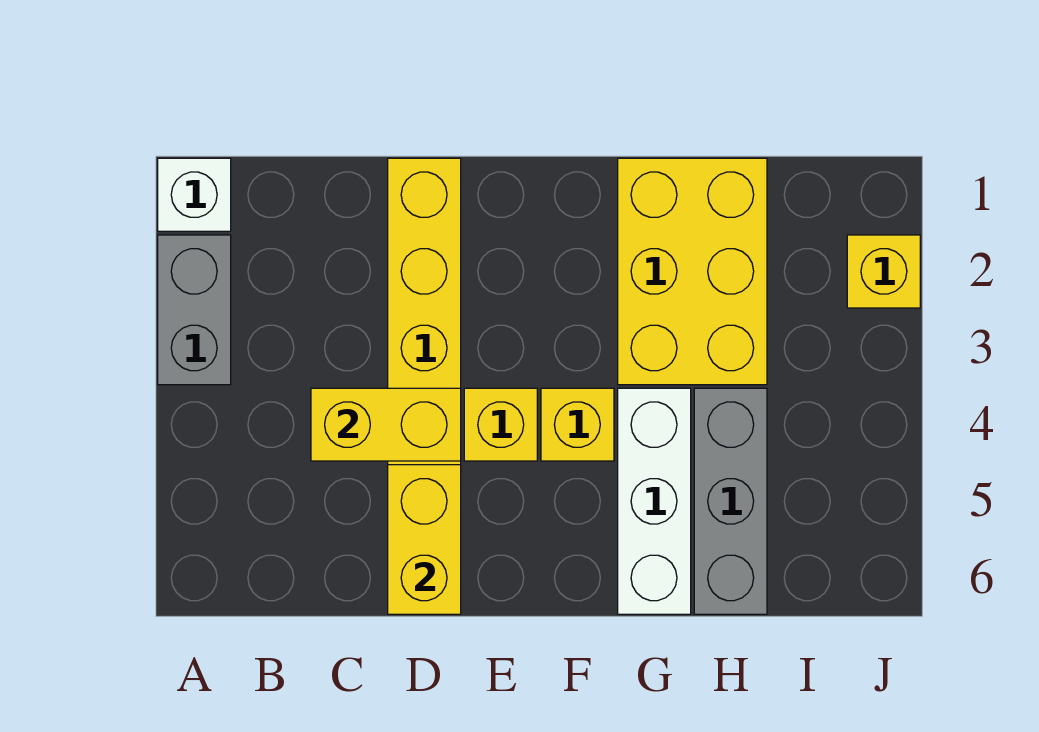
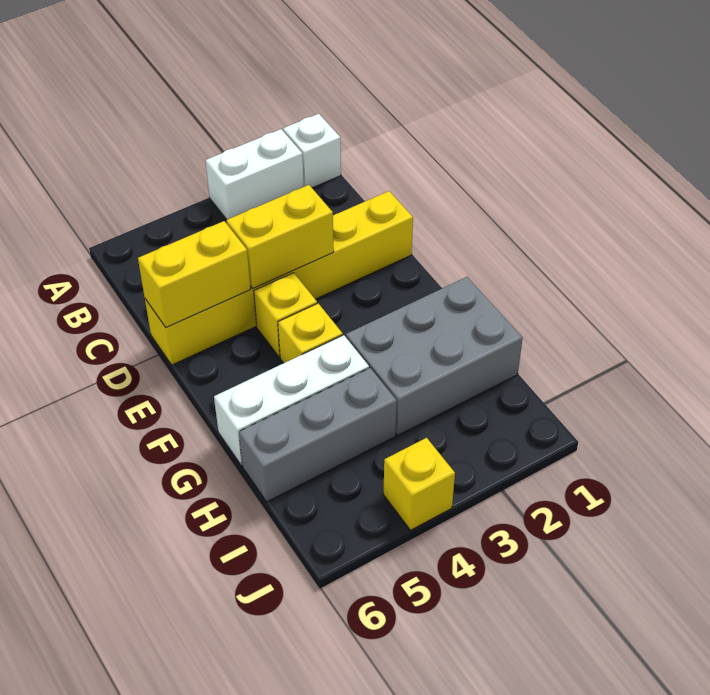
grey 1x2 brick [158,235,231,385] -> white 1x2 brick [205,129,304,220]
yellow 1x2 brick [311,388,461,461] -> yellow 1x2 brick turned to [226,185,334,288]
yellow 2x3 brick [618,158,767,385] -> grey 2x3 brick [346,277,523,435]
yellow 1x1 brick [847,235,920,308] -> yellow 1x1 brick moved to [383,438,455,530]

